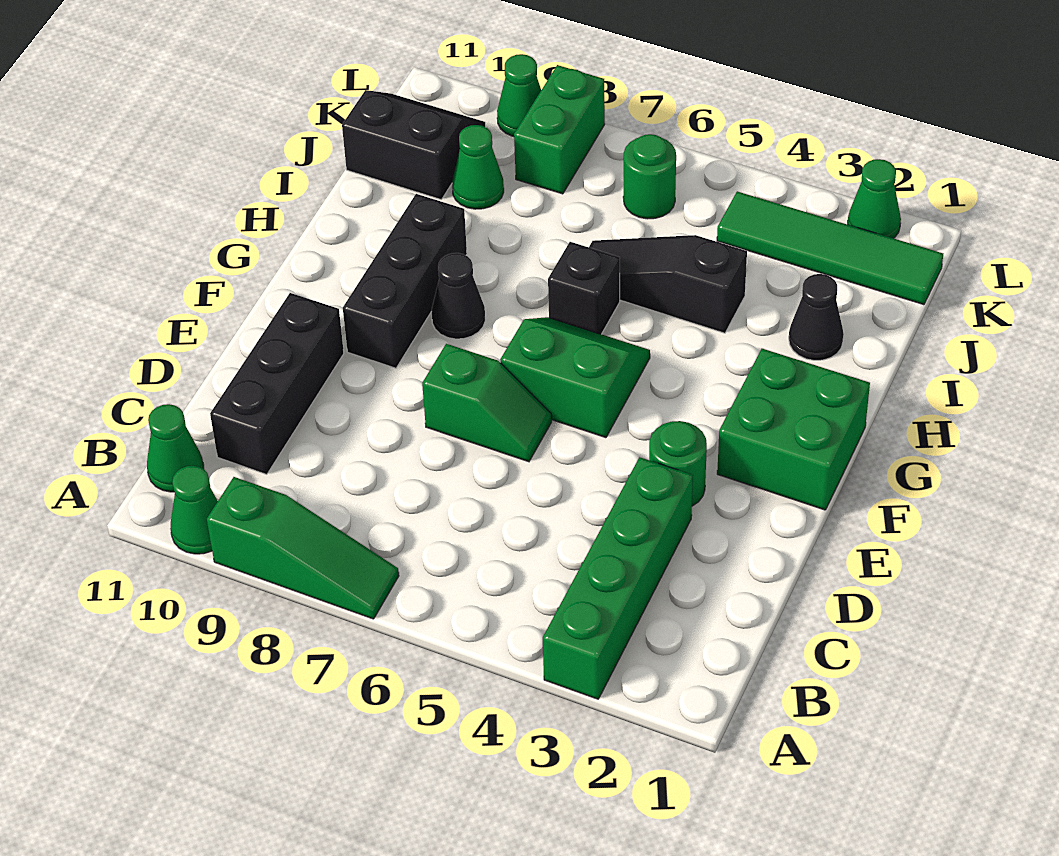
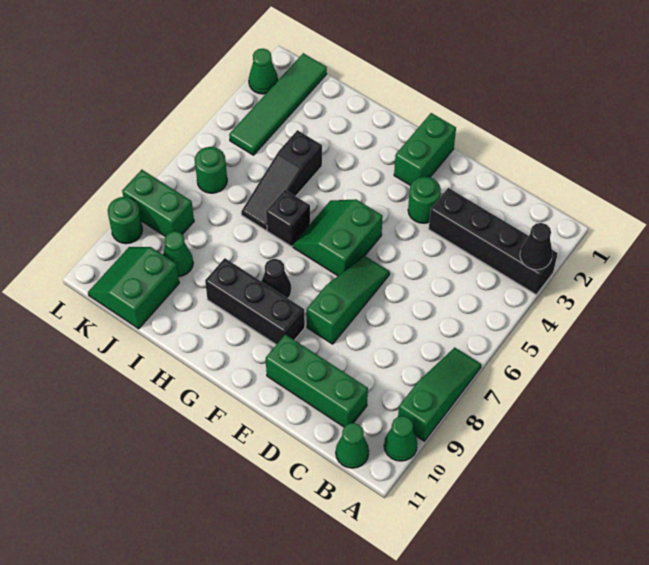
green 1x4 brick [543,457,693,699] -> black 1x4 brick [429,188,558,294]
black 1x3 brick [210,293,344,474] -> green 1x3 brick [266,334,368,427]
green 1x2 slope [422,344,552,462] -> green 1x3 slope [307,256,390,344]
green 2x2 brick [717,349,870,510] -> green 1x2 brick [394,113,456,185]
black 1x1 cone [789,274,844,360] -> black 1x1 cone moved to [520,223,553,270]
black 2x2 slope [342,90,486,199] -> green 2x2 slope [88,247,179,329]
green 1x1 cone [497,54,541,136] -> green 1x1 round brick [108,197,143,244]

